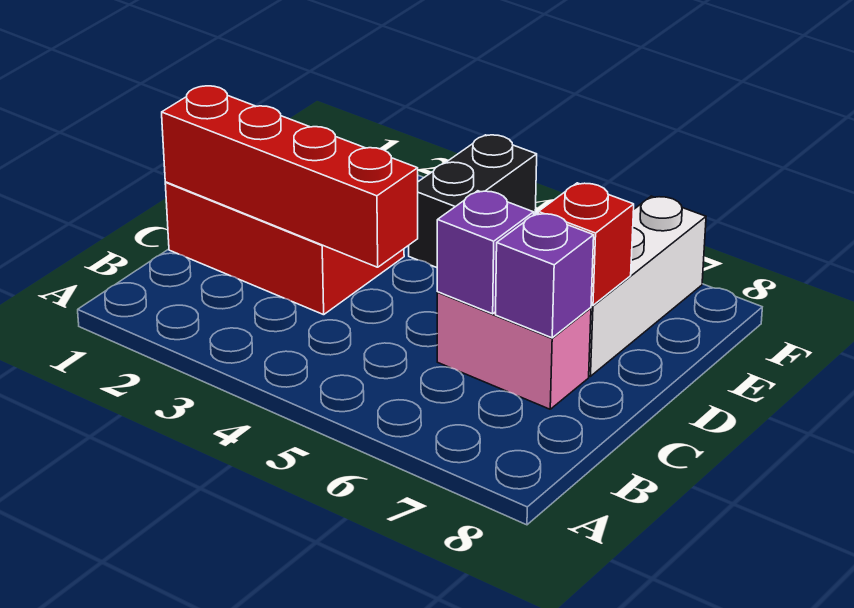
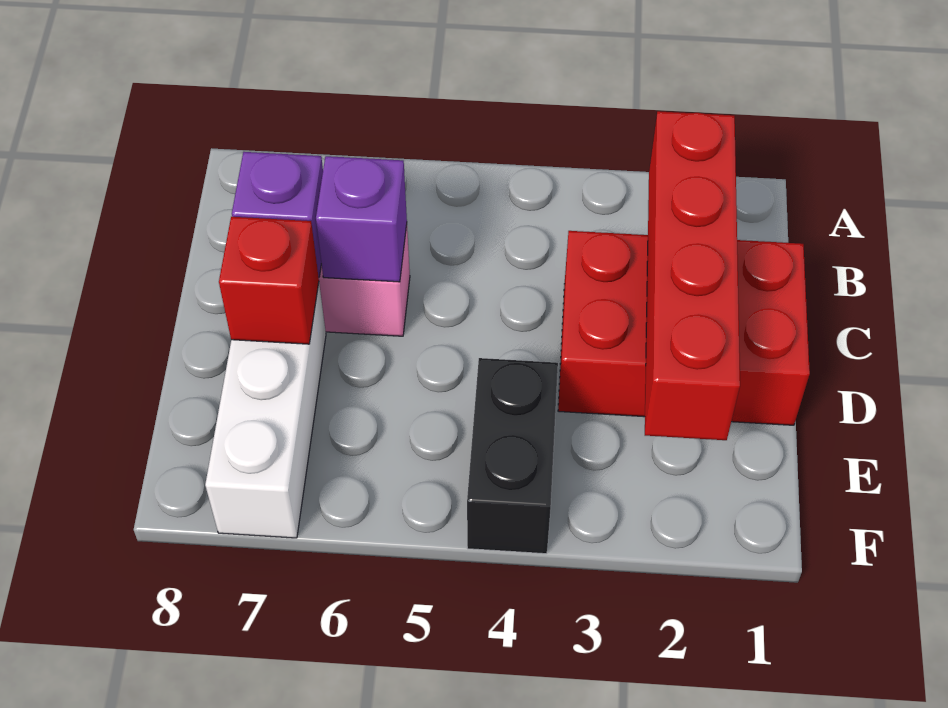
red 1x4 brick [162,86,418,267] -> red 1x4 brick turned to [645,111,740,440]

